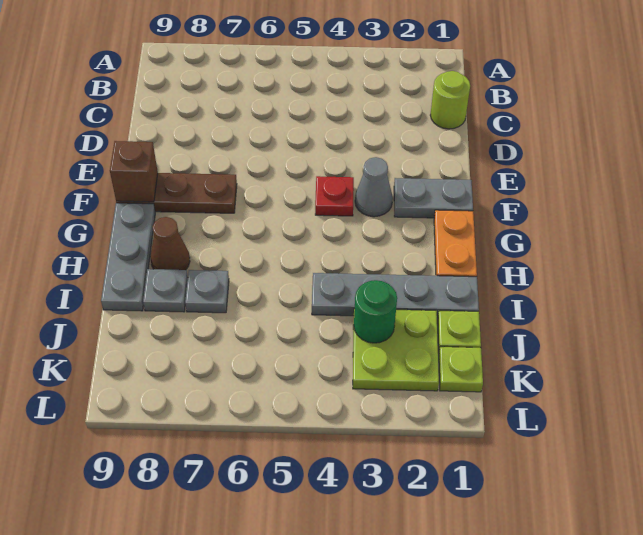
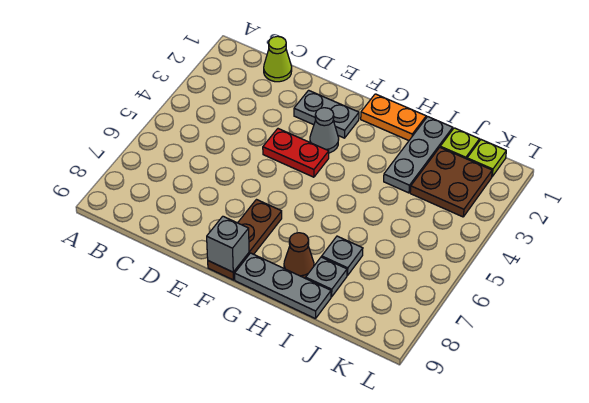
lime 1x1 round brick [430,71,470,129] -> lime 1x1 cone [264,36,292,82]
grey 1x2 plate [394,178,473,218] -> grey 1x2 plate turned to [294,90,359,138]
red 1x1 plate [315,176,354,216] -> red 1x2 plate [263,129,329,177]
brown 1x1 brick [110,141,158,202] -> grey 1x1 brick [207,216,249,272]
grey 1x4 plate [312,273,479,318] -> grey 1x3 plate [384,117,453,193]
lime 2x2 plate [353,309,439,391] -> brown 2x2 plate [410,147,492,217]
green 1x1 round brick [354,280,397,343] -> none

